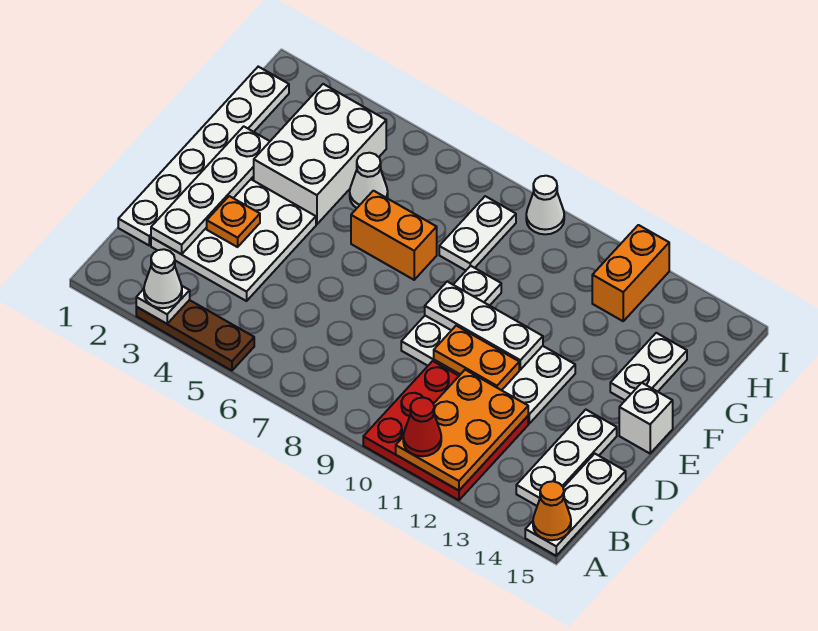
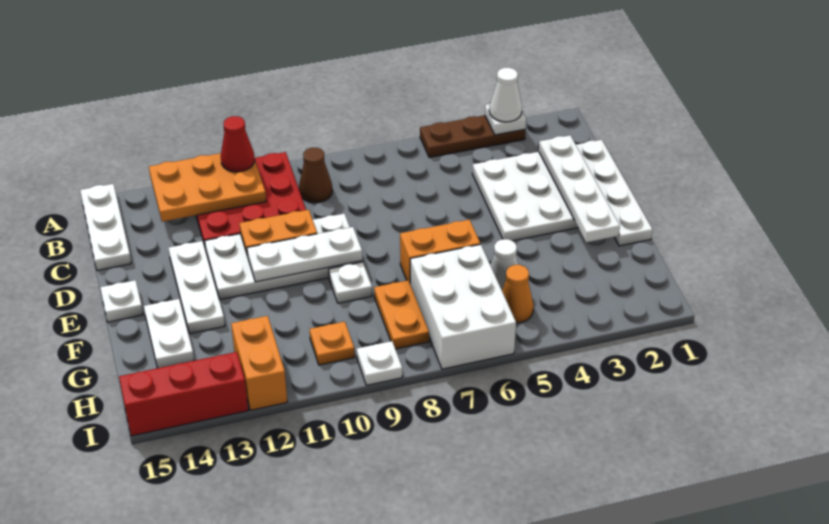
orange 2x3 plate [396,370,528,491] -> orange 2x3 plate turned to [149,153,266,222]
orange 1x1 cone [533,481,571,540] -> orange 1x1 cone moved to [502,265,534,323]
none -> brown 1x1 cone [299,148,332,203]
white 1x3 plate [516,410,617,506] -> white 1x3 plate moved to [168,241,225,334]
white 1x6 plate [118,67,289,245] -> white 1x4 plate [576,140,653,246]
orange 1x1 plate [207,196,260,247] -> orange 1x1 plate moved to [310,322,355,365]
white 1x1 brick [619,383,673,453] -> white 1x1 plate [100,280,143,322]
white 2x3 brick [254,84,386,224] -> white 2x3 brick moved to [410,244,516,369]
white 1x2 plate [439,196,516,270] -> orange 1x2 plate [374,280,429,349]
white 1x1 cone [526,176,564,234] -> white 1x1 plate [357,341,402,385]
none -> red 1x3 brick [119,352,248,436]

